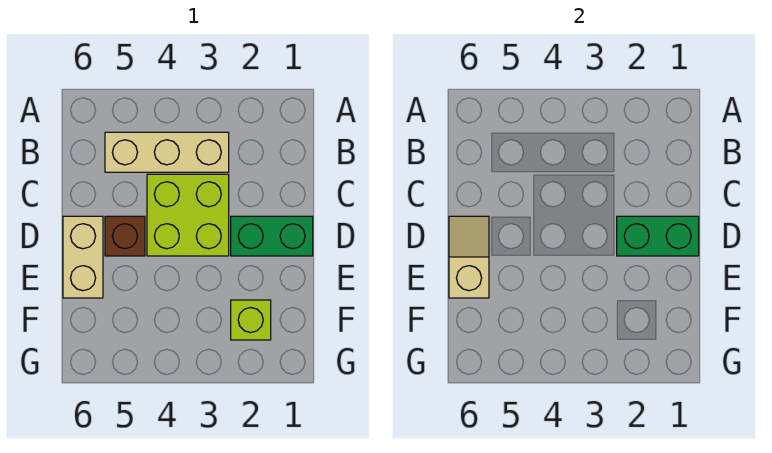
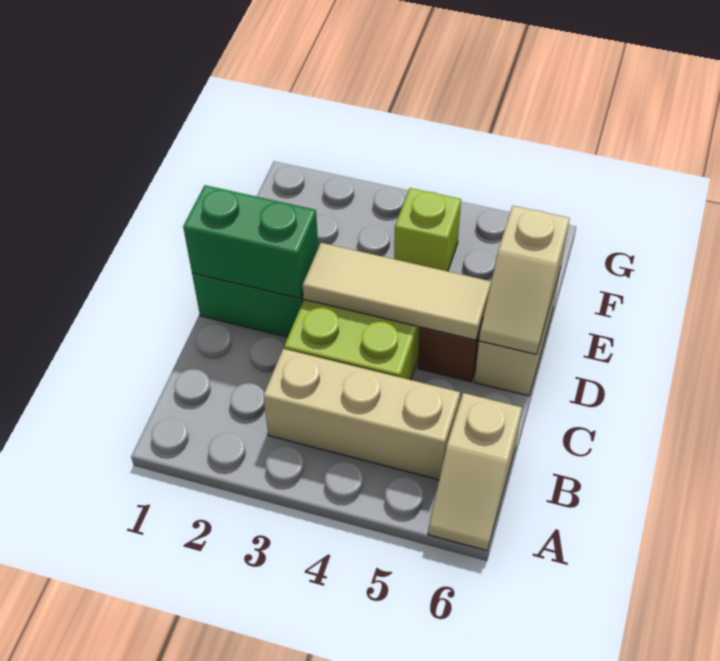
none -> tan 1x2 slope [428,393,522,551]
none -> tan 1x3 tile [303,243,491,340]
lime 1x1 brick [231,300,271,340] -> lime 1x1 brick moved to [394,188,461,271]

